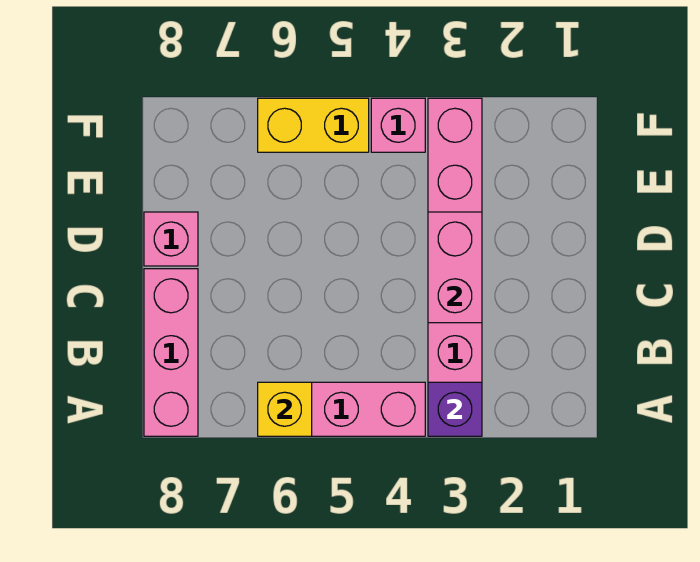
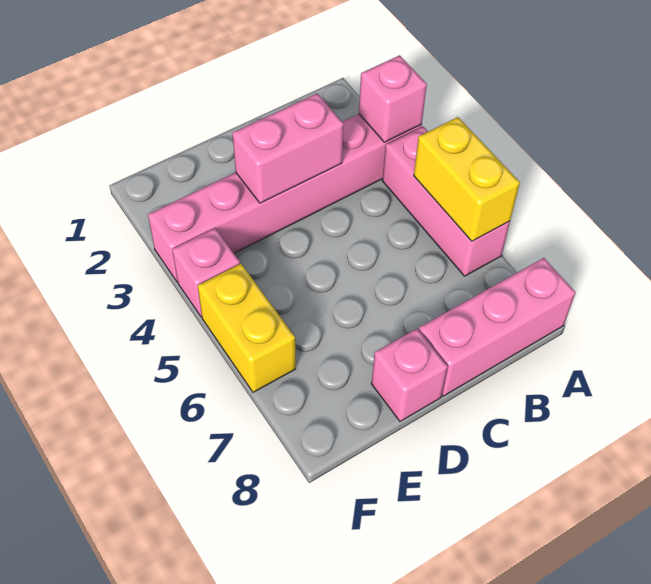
purple 1x1 brick [428,382,482,436] -> pink 1x1 brick [359,55,427,142]
yellow 1x1 brick [258,382,312,436] -> yellow 1x2 brick [414,117,520,241]

